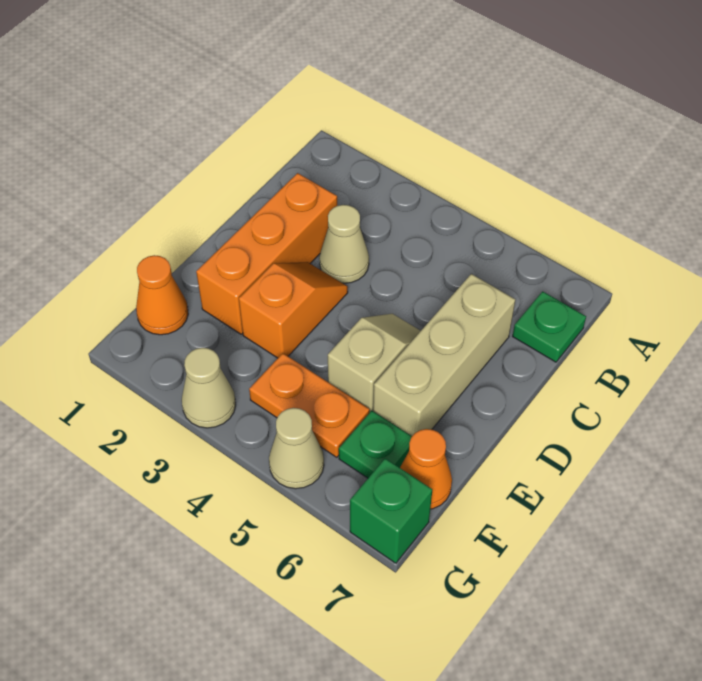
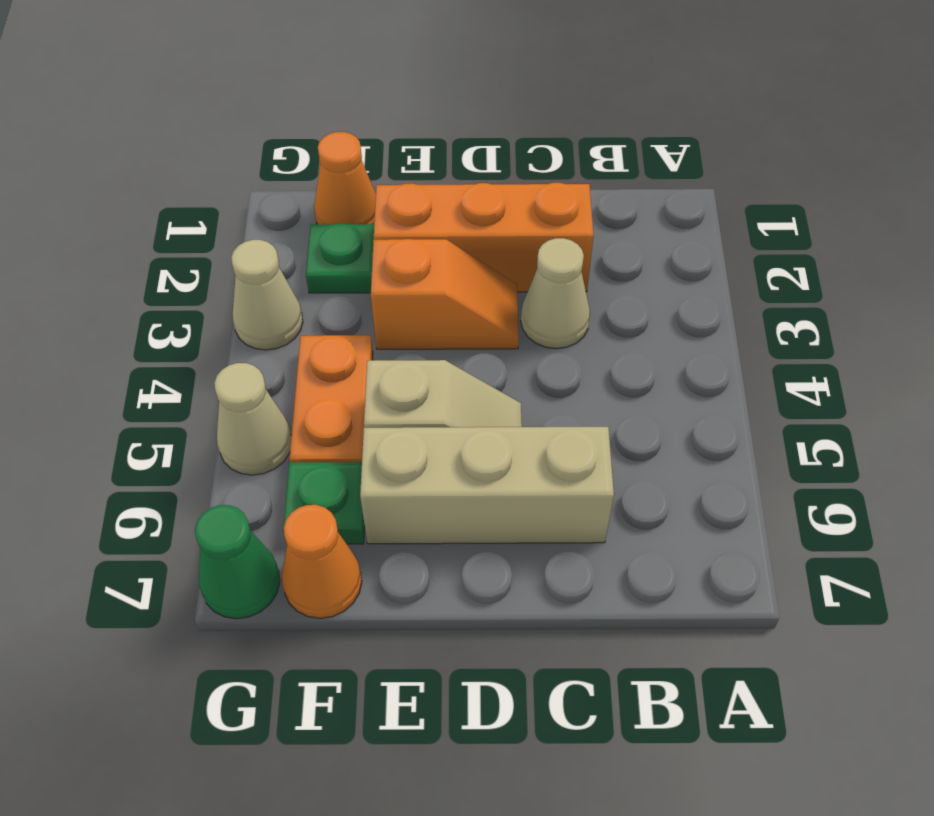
green 1x1 plate [513,291,586,362] -> green 1x1 plate moved to [306,224,374,293]
green 1x1 brick [350,458,432,563] -> green 1x1 cone [195,505,280,619]

